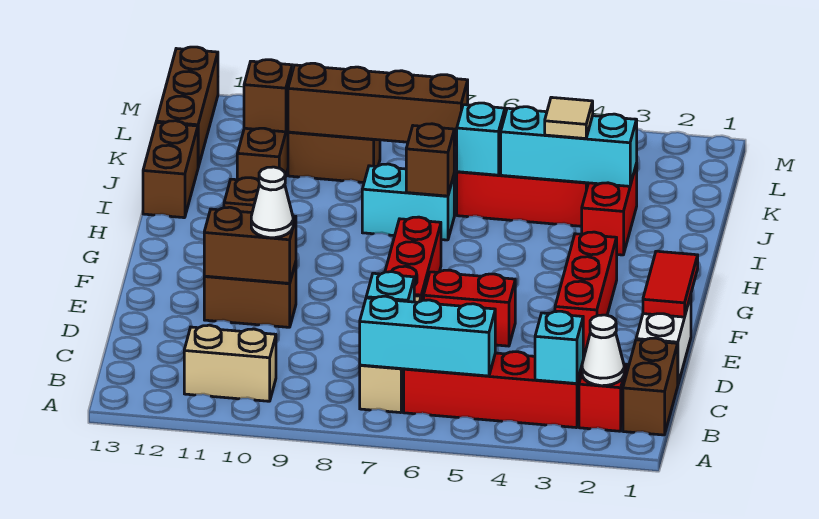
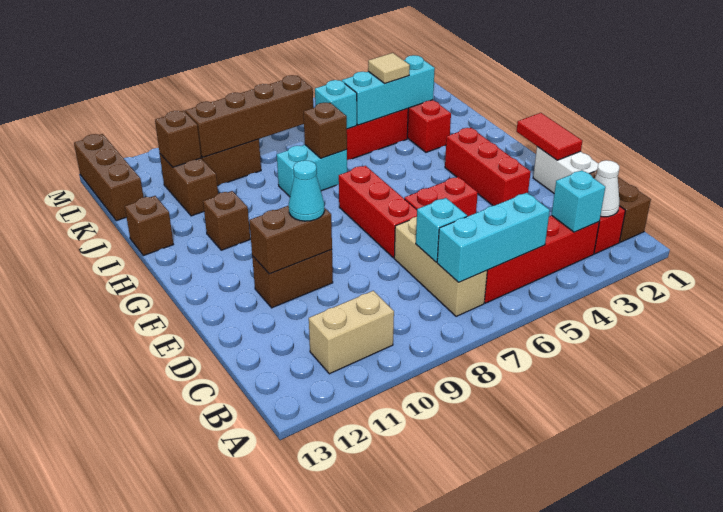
white 1x1 cone [251,167,293,238] -> cyan 1x1 cone [289,160,325,221]
brown 1x2 brick [143,121,198,218] -> brown 1x1 brick [125,196,174,256]

